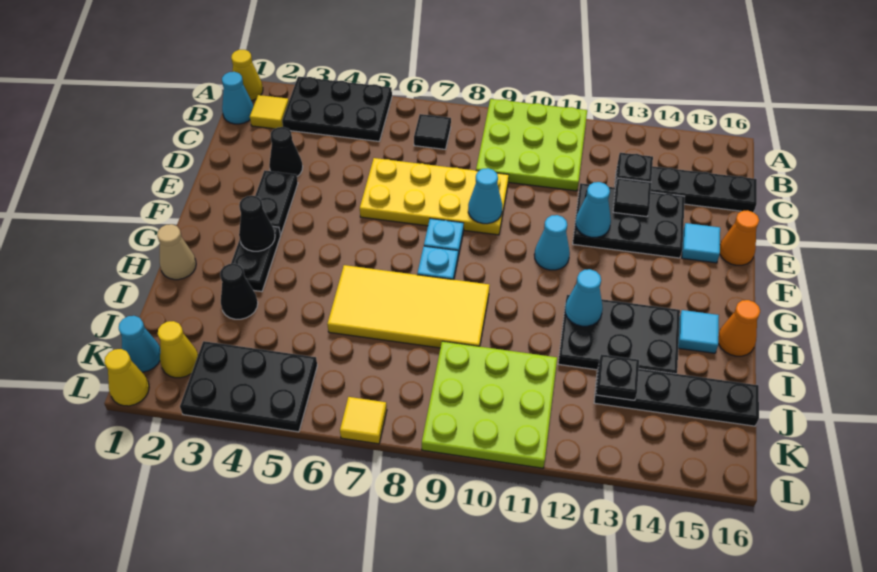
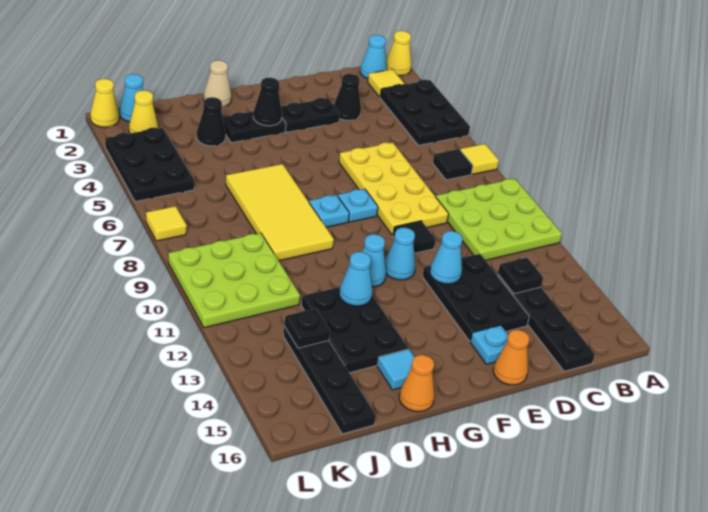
none -> yellow 1x1 tile [460,144,499,174]
black 1x1 tile [613,178,651,217] -> black 1x1 tile moved to [393,221,436,253]
cyan 1x1 cone [468,168,502,224] -> cyan 1x1 cone moved to [362,234,386,287]
cyan 1x1 tile [682,223,720,263] -> cyan 1x1 plate [470,325,508,364]

